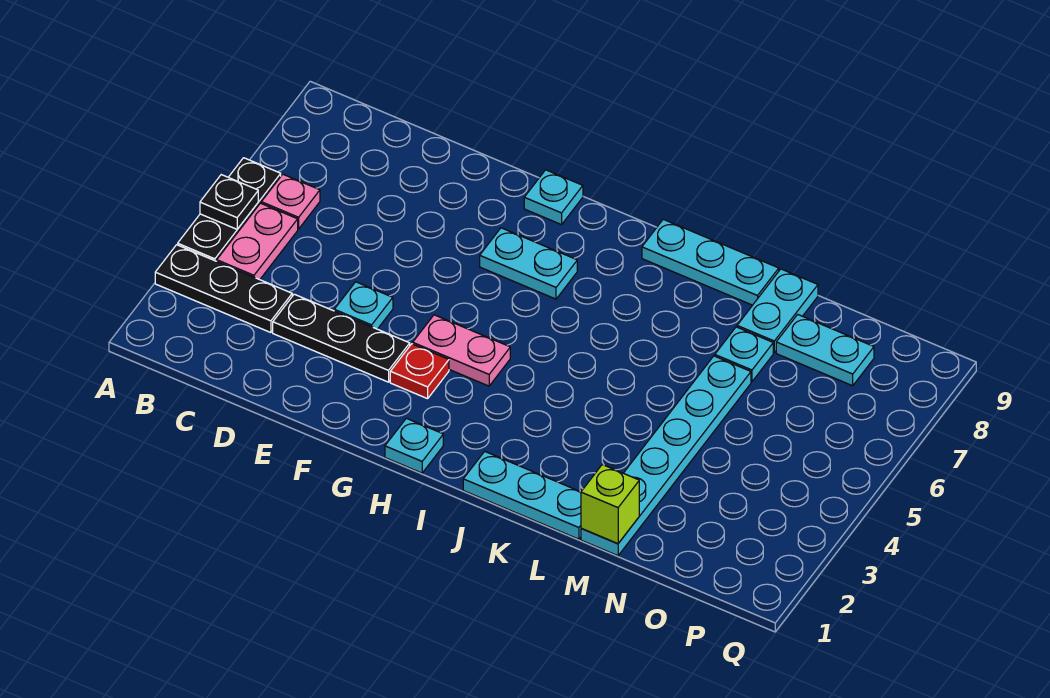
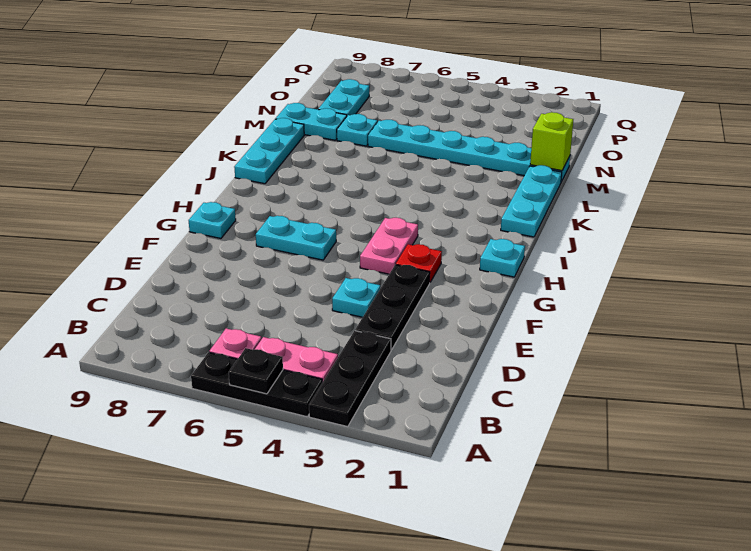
cyan 1x2 plate [480,228,577,299] -> cyan 1x2 plate turned to [256,216,336,260]

